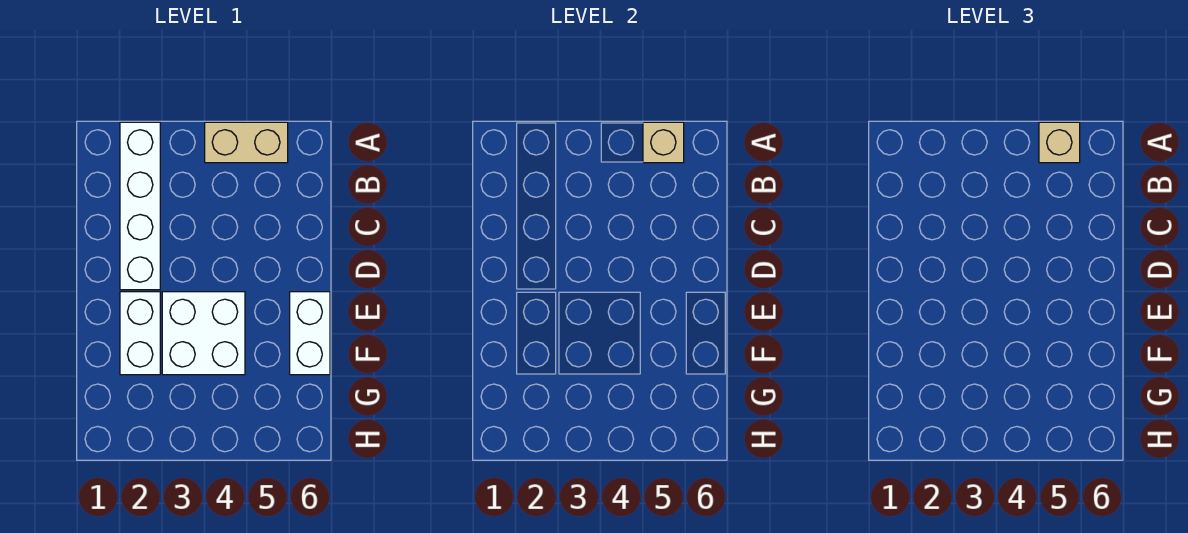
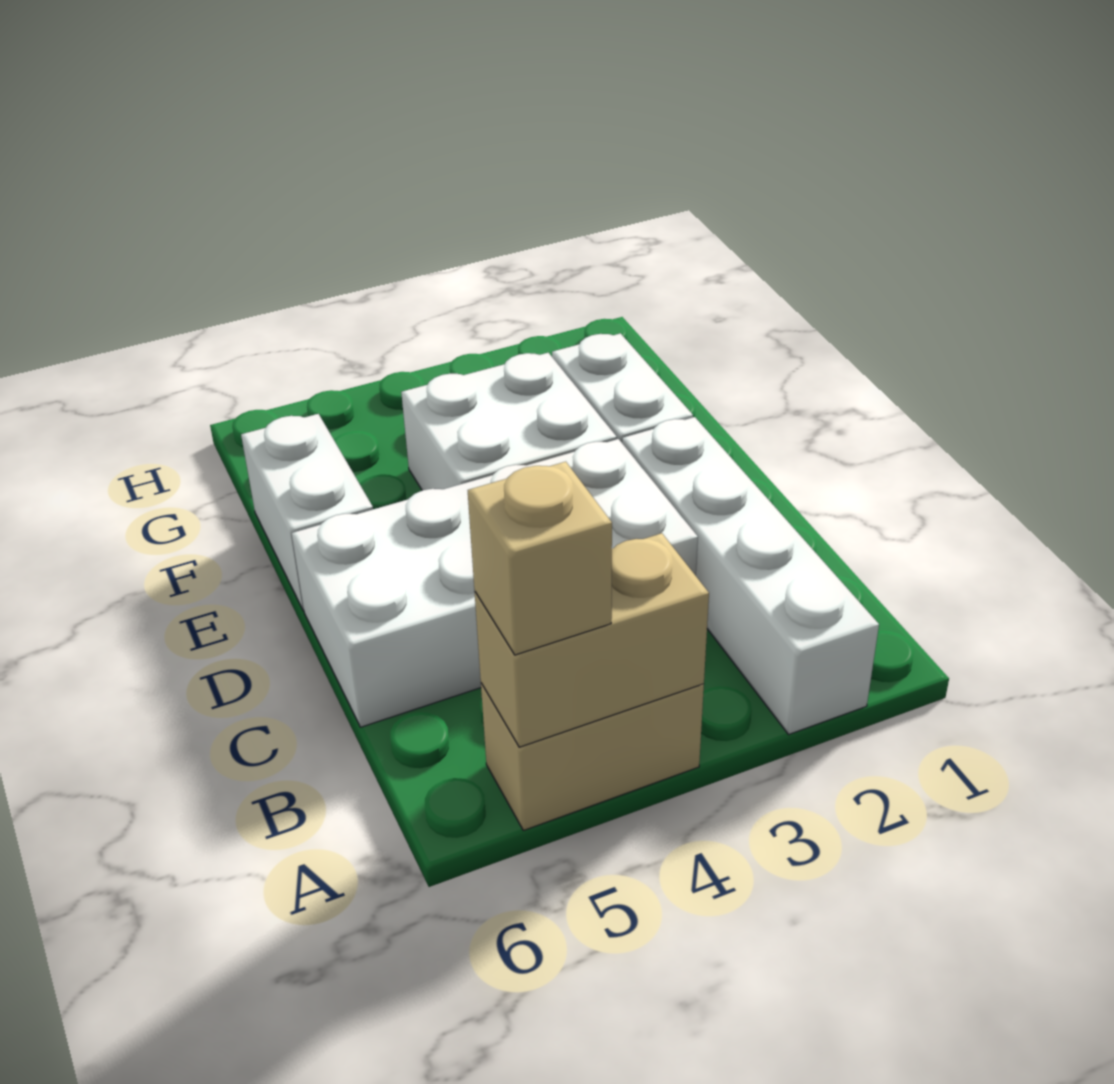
tan 1x1 brick [643,122,684,163] -> tan 1x2 brick [475,533,709,747]
none -> white 2x4 brick [291,439,698,727]

